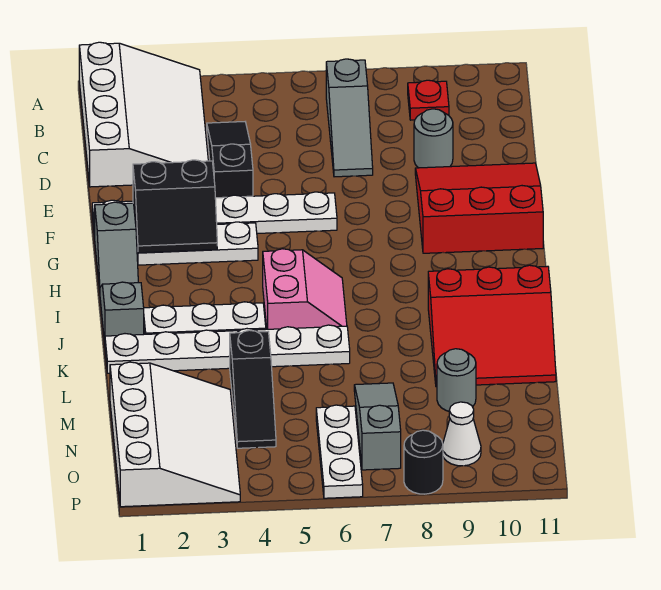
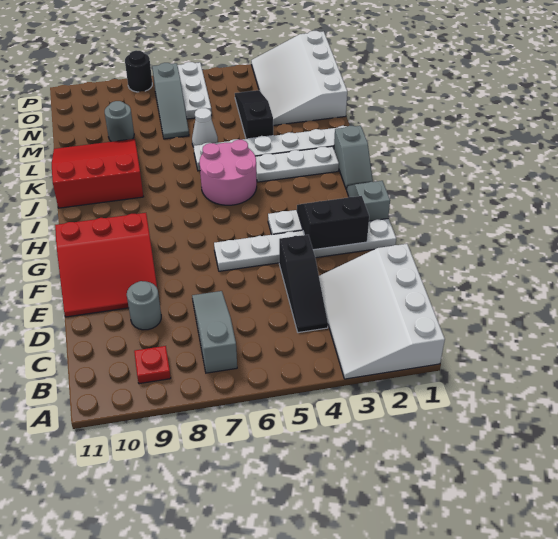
pink 2x2 slope [263,249,347,329] -> pink 2x2 round brick [200,140,257,205]
white 1x1 cone [443,402,481,466] -> white 1x1 cone moved to [192,108,218,147]

